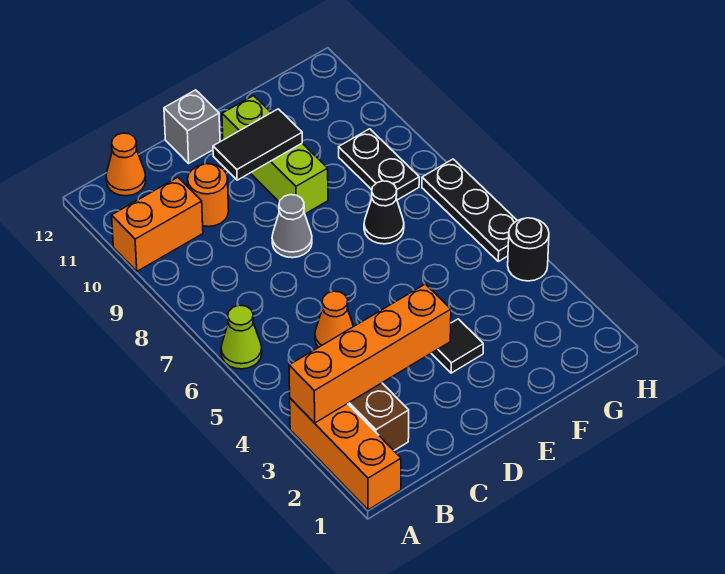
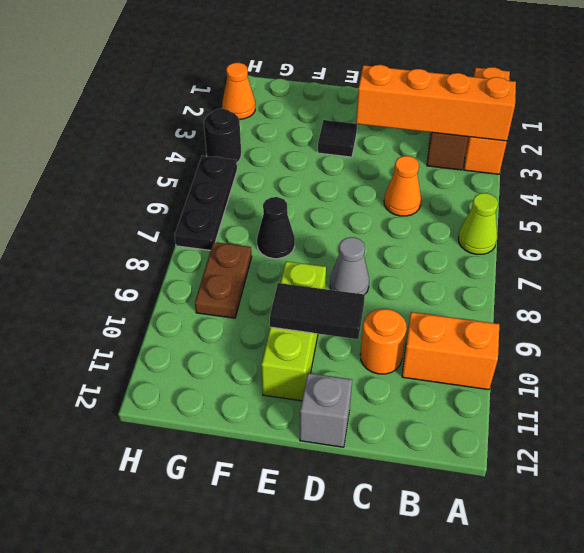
orange 1x1 cone [106,133,146,196] -> orange 1x1 cone moved to [222,63,255,119]
black 1x2 plate [339,129,419,200] -> brown 1x2 plate [195,242,252,318]

